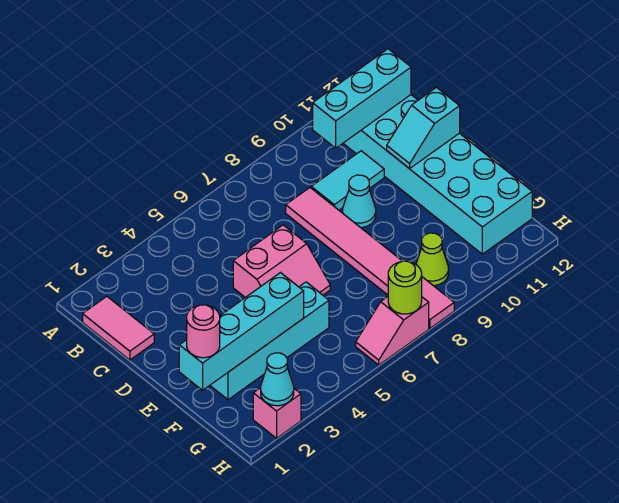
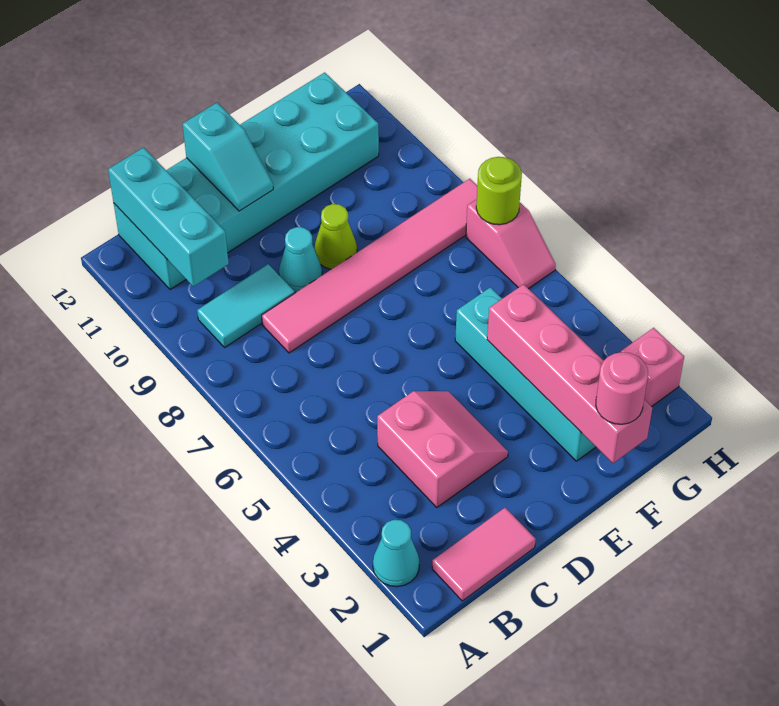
cyan 1x2 tile [311,151,384,210] -> cyan 1x2 tile turned to [197,264,295,347]
pink 2x2 slope [233,225,330,297] -> pink 2x2 slope moved to [377,391,508,507]
cyan 1x4 brick [179,273,304,390] -> pink 1x4 brick [487,284,652,463]
lime 1x1 cone [416,233,448,286] -> lime 1x1 cone moved to [314,204,357,269]
cyan 1x1 cone [261,353,294,406] -> cyan 1x1 cone moved to [373,520,419,587]

